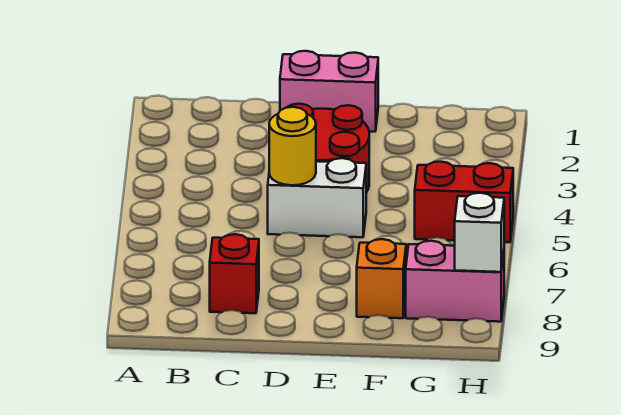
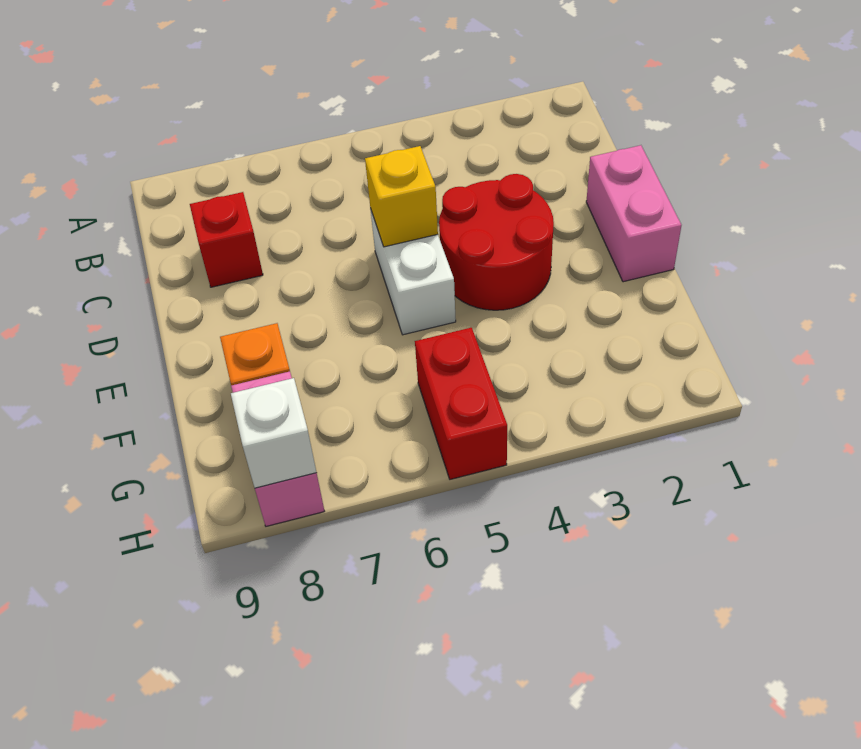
yellow 1x1 round brick [269,107,316,185] -> yellow 1x1 brick [365,146,438,247]

